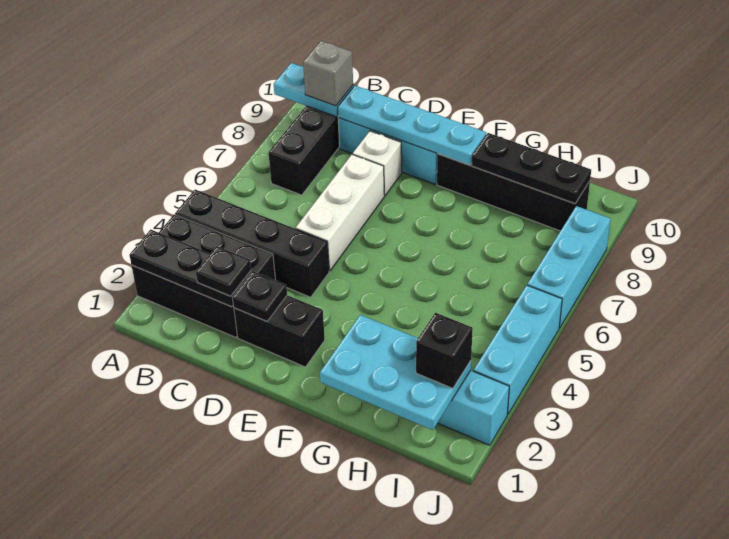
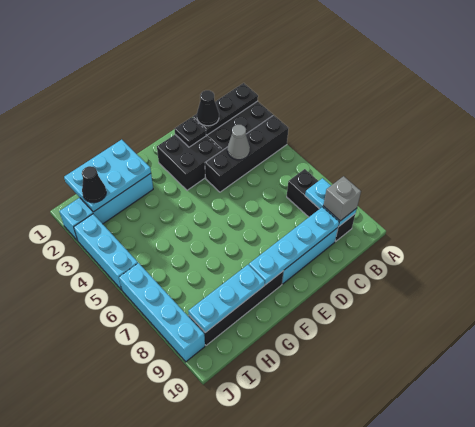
cyan 1x2 plate [274,63,353,117] -> cyan 1x2 plate turned to [305,178,357,226]
black 1x1 plate [196,246,251,296] -> black 1x1 cone [197,90,219,126]
none -> grey 1x1 cone [227,125,250,160]
black 1x2 brick [234,295,325,367] -> black 2x2 brick [157,135,221,190]
white 1x3 brick [296,154,384,271] -> none
white 1x1 brick [353,131,402,196] -> none
black 1x3 plate [472,133,591,204] -> cyan 1x3 plate [188,265,265,333]
black 1x1 brick [416,313,473,388] -> black 1x1 cone [82,166,106,203]
cyan 1x3 brick [527,206,611,328] -> cyan 1x4 brick [119,263,205,362]

